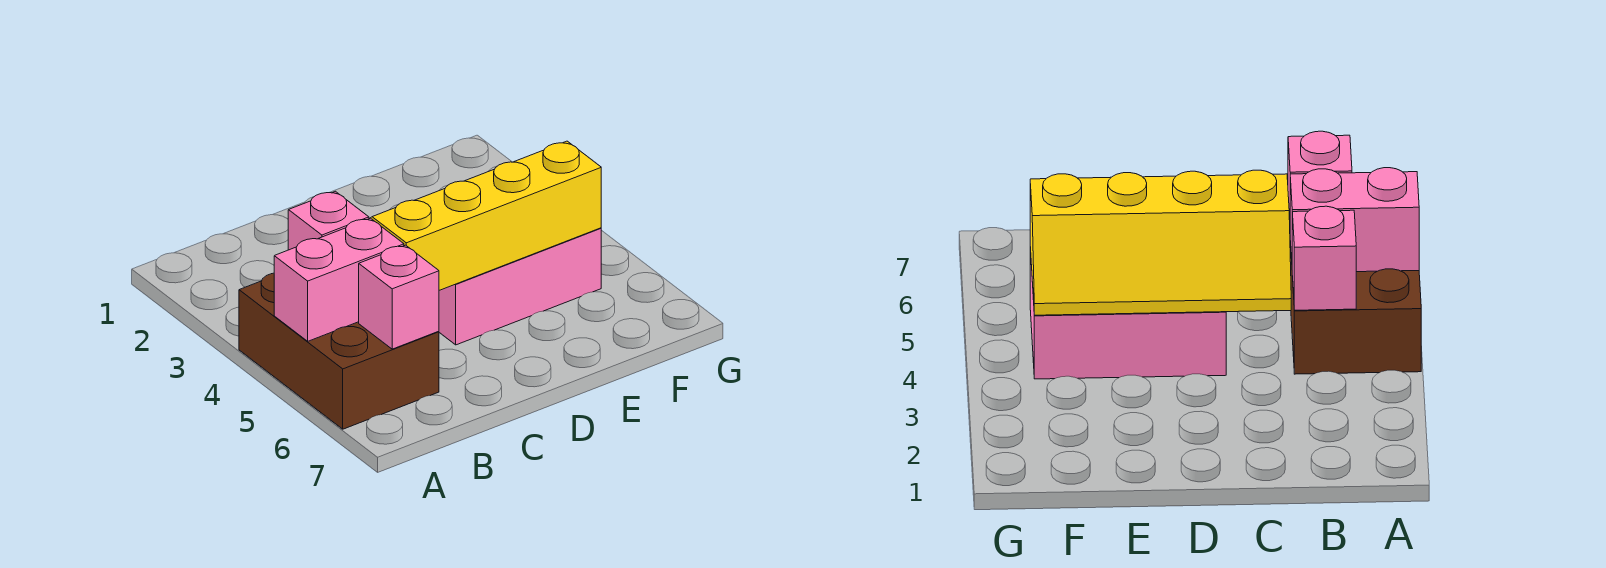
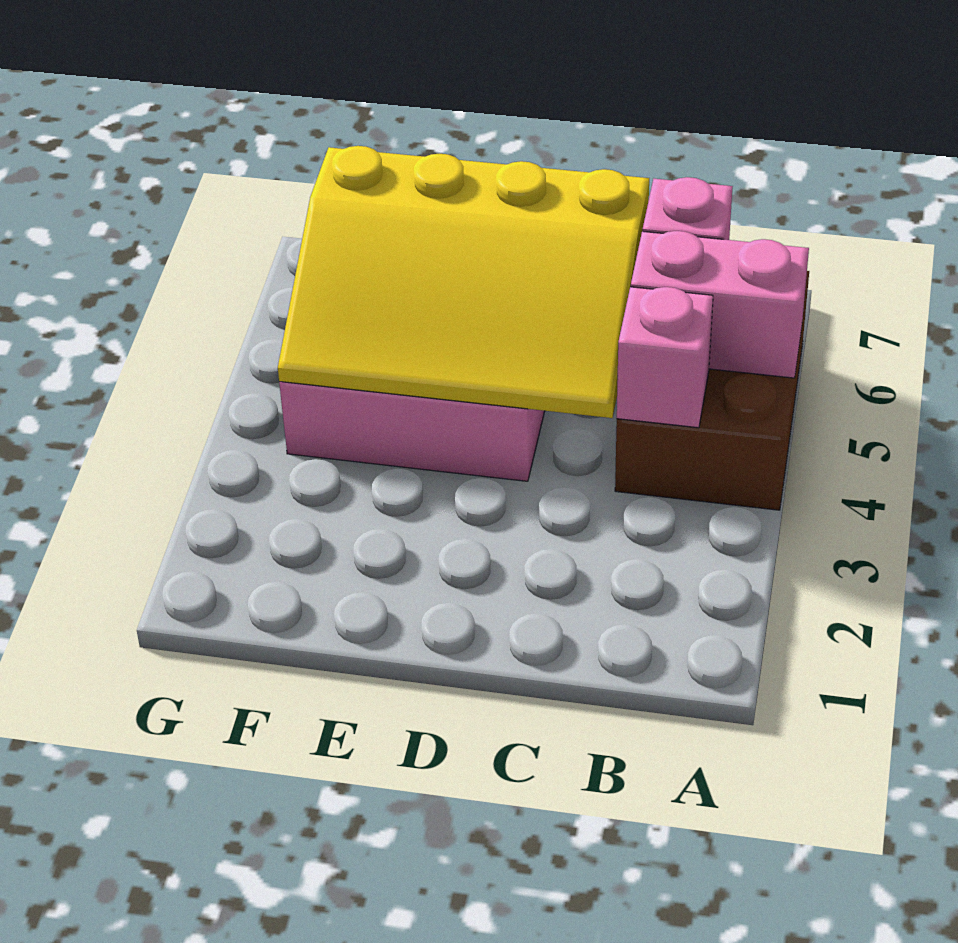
yellow 2x4 slope [371,141,601,290] -> yellow 3x4 slope [278,146,649,418]

